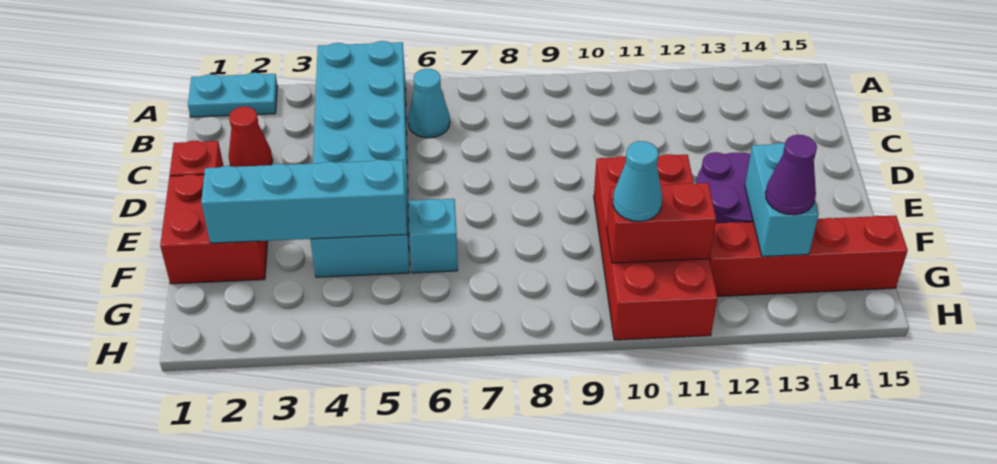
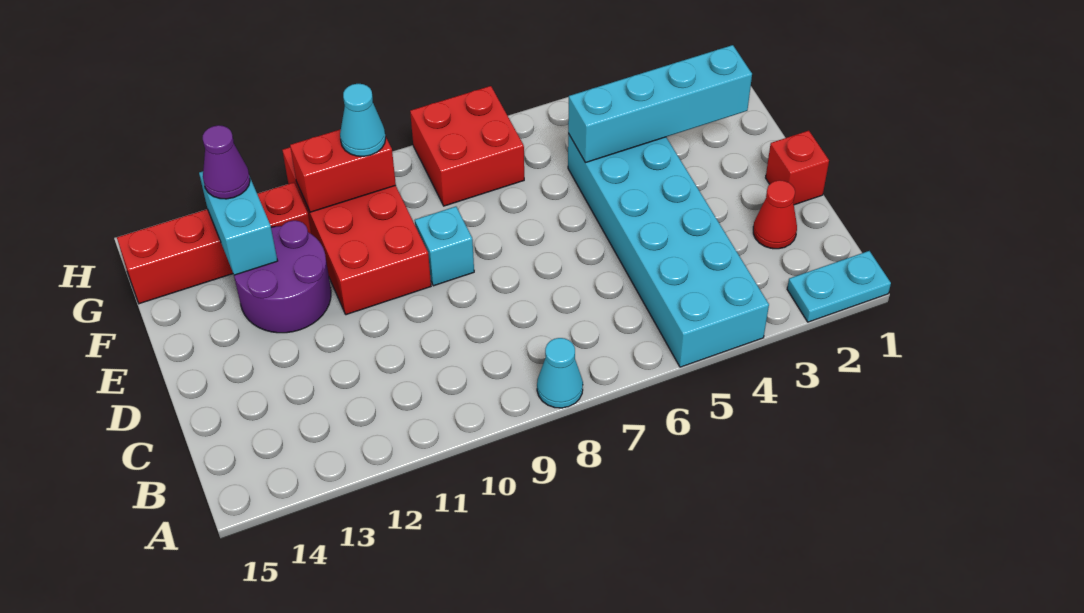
cyan 1x1 cone [408,69,450,138] -> cyan 1x1 cone moved to [537,338,583,408]
red 2x2 brick [160,174,267,284] -> red 2x2 brick moved to [410,86,524,206]
cyan 1x1 brick [409,199,458,273] -> cyan 1x1 brick moved to [415,207,474,286]

